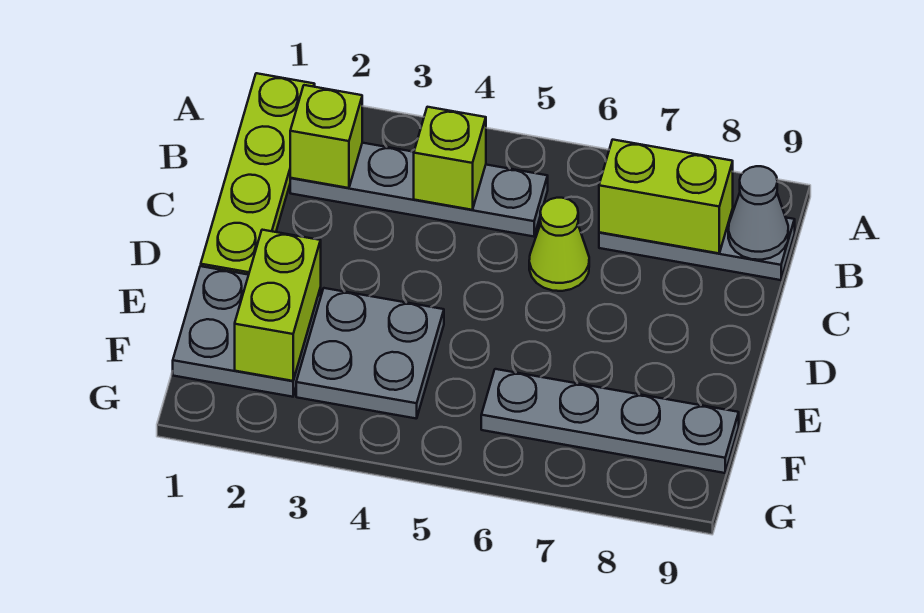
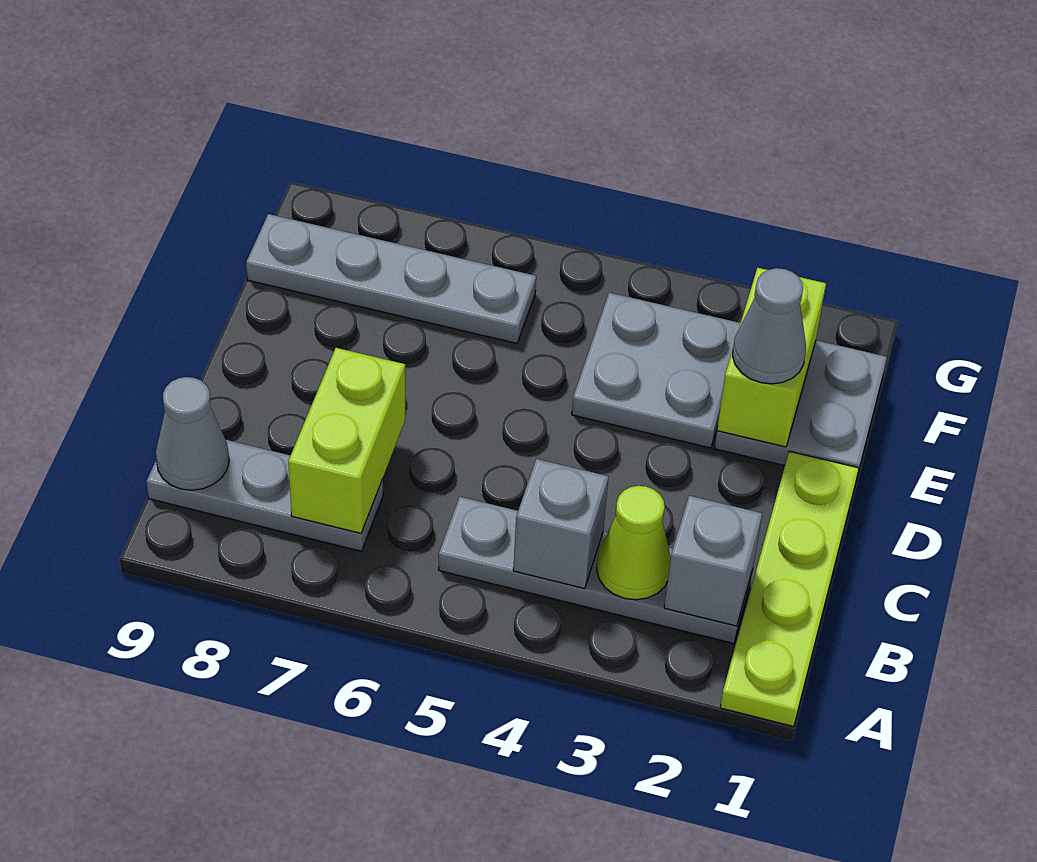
lime 1x1 brick [290,85,362,188] -> grey 1x1 brick [664,496,762,626]
lime 1x1 brick [414,107,486,210] -> grey 1x1 brick [513,459,608,589]
lime 1x2 brick [599,140,733,253] -> lime 1x2 brick turned to [288,348,405,533]
lime 1x1 cone [529,198,589,291] -> lime 1x1 cone moved to [597,486,671,600]
none -> grey 1x1 cone [733,268,806,384]

